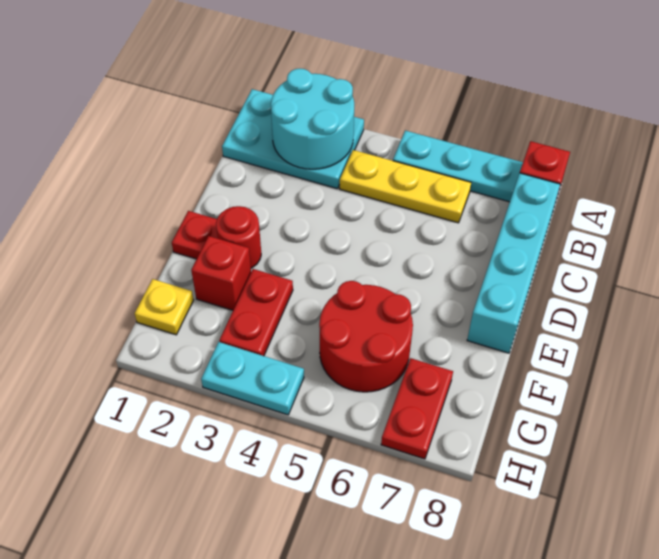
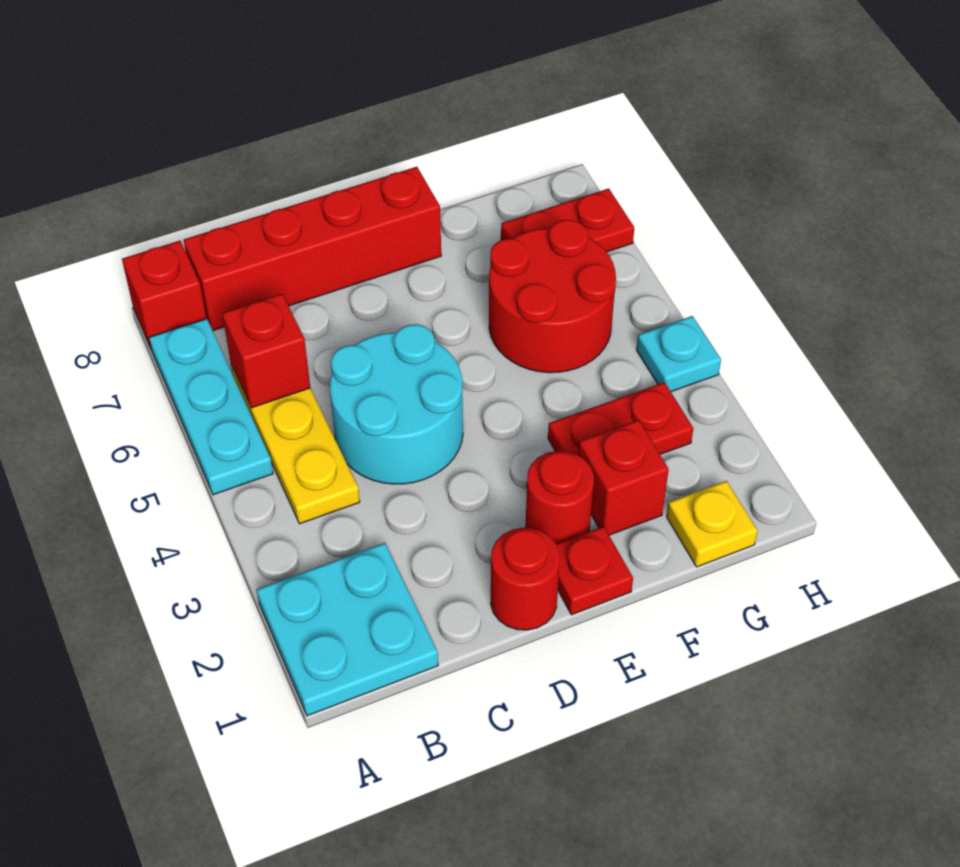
cyan 2x3 plate [222,89,364,189] -> cyan 2x2 plate [257,543,438,716]
cyan 2x2 round brick [271,69,354,169] -> cyan 2x2 round brick moved to [330,324,463,484]
none -> red 1x1 brick [222,294,310,408]
cyan 1x4 brick [467,173,560,353] -> red 1x4 brick [184,167,441,331]
none -> red 1x1 round brick [491,528,560,630]
cyan 1x2 plate [201,342,304,415] -> cyan 1x1 plate [637,316,721,392]

